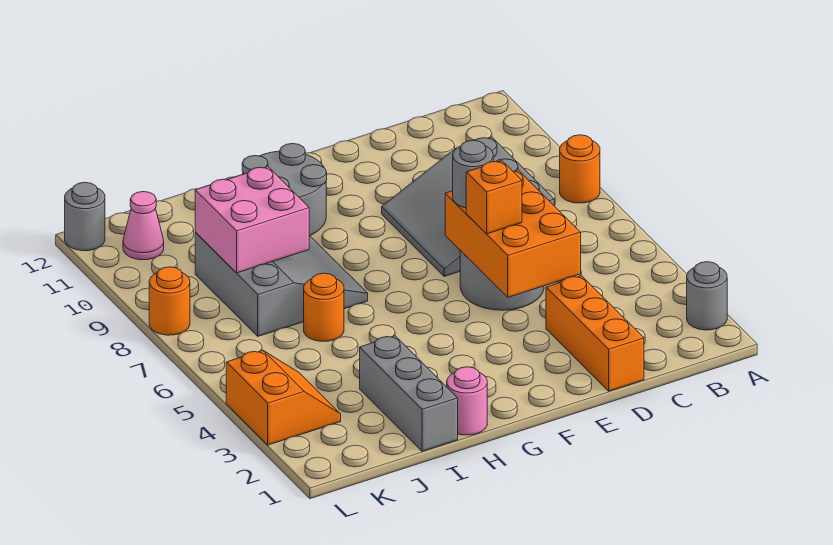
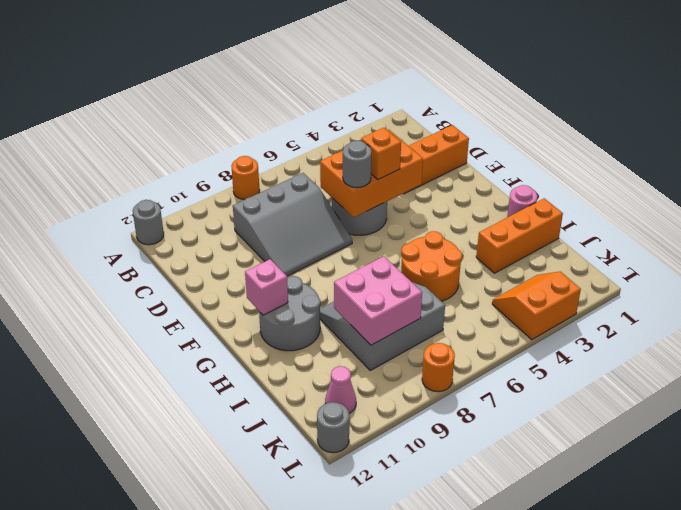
grey 1x1 round brick [687,262,727,330] -> grey 1x1 round brick moved to [133,200,164,245]
none -> pink 1x1 brick [245,259,288,315]
grey 1x3 brick [360,336,458,451] -> orange 1x3 brick [476,198,563,273]
orange 1x1 round brick [304,273,344,341] -> orange 2x2 round brick [401,231,462,301]

